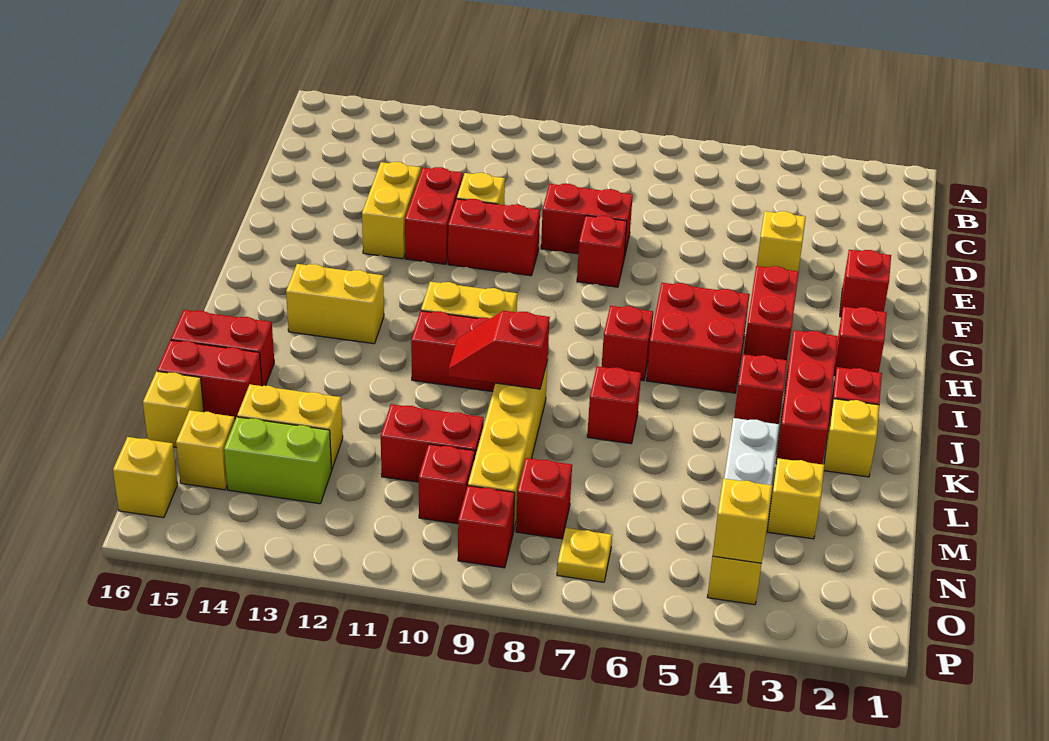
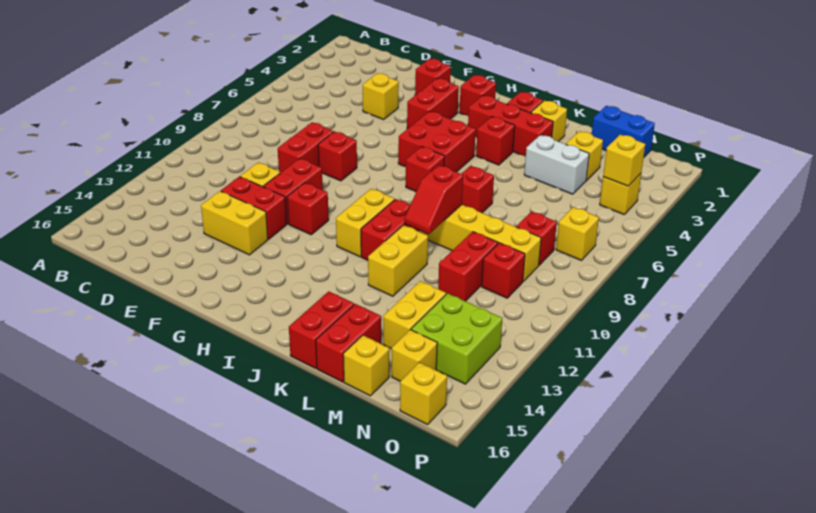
red 1x2 brick [744,266,799,360] -> red 1x2 brick turned to [407,78,459,129]
yellow 1x2 brick [286,264,384,344] -> yellow 1x2 brick moved to [368,225,428,296]
none -> blue 1x2 brick [592,106,655,157]
lime 1x2 brick [224,417,332,504] -> lime 2x2 brick [411,293,502,384]
yellow 1x1 plate [557,528,612,582] -> yellow 1x1 brick [556,207,599,260]
red 1x1 brick [458,486,515,568] -> red 1x1 brick moved to [287,183,329,235]

